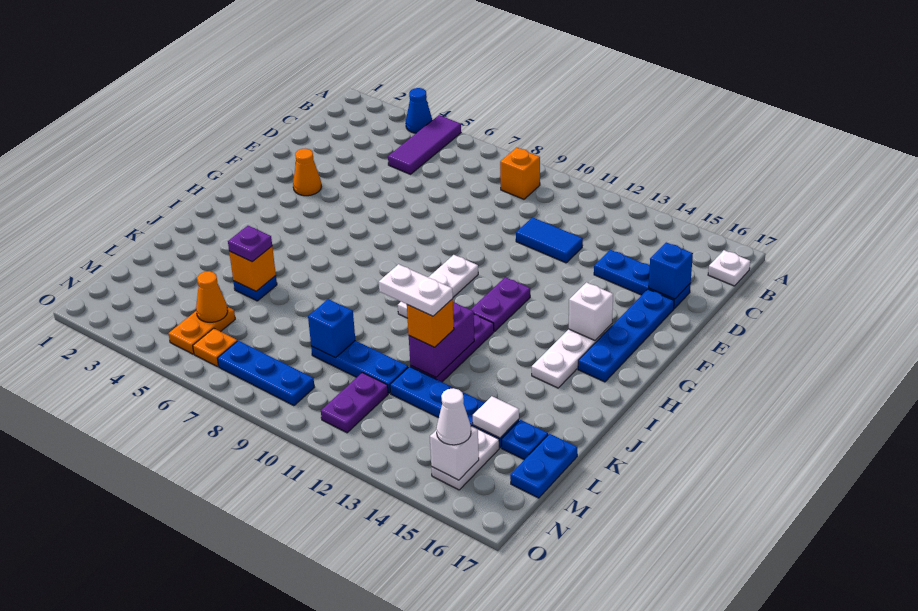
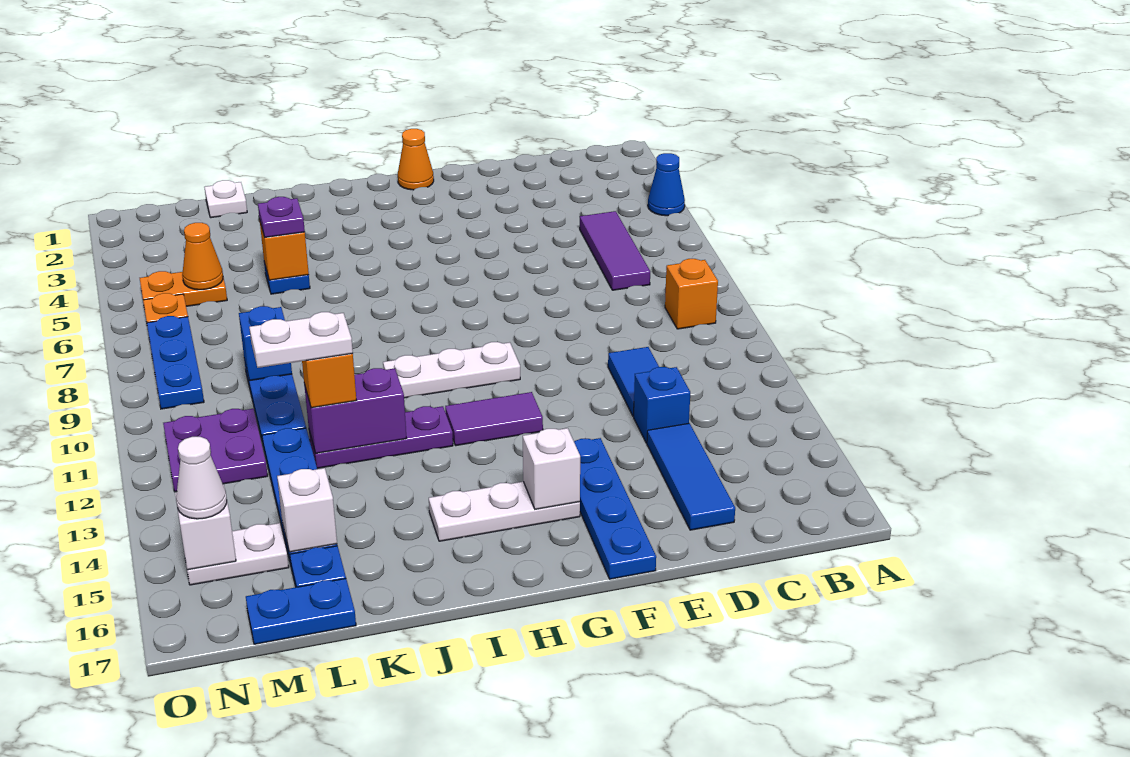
purple 1x3 tile [388,115,461,174] -> purple 1x3 tile turned to [580,211,650,290]
white 1x1 plate [708,250,750,286] -> white 1x1 plate moved to [205,180,247,218]
blue 1x3 plate [594,250,691,309] -> blue 1x3 tile [647,423,735,530]
blue 1x1 brick [649,242,693,299] -> blue 1x1 brick moved to [634,367,690,443]
blue 1x4 plate [578,289,674,382] -> blue 1x4 plate turned to [574,438,656,579]
orange 1x1 cone [293,149,321,196] -> orange 1x1 cone moved to [398,129,434,190]
purple 1x2 plate [470,277,530,332] -> purple 1x2 tile [445,392,543,446]
white 1x2 plate [379,264,453,316] -> white 1x2 plate turned to [249,312,353,368]
white 1x1 tile [473,396,519,438] -> white 1x1 brick [277,468,337,552]
purple 1x2 plate [321,373,388,433] -> purple 2x2 plate [163,409,268,492]

